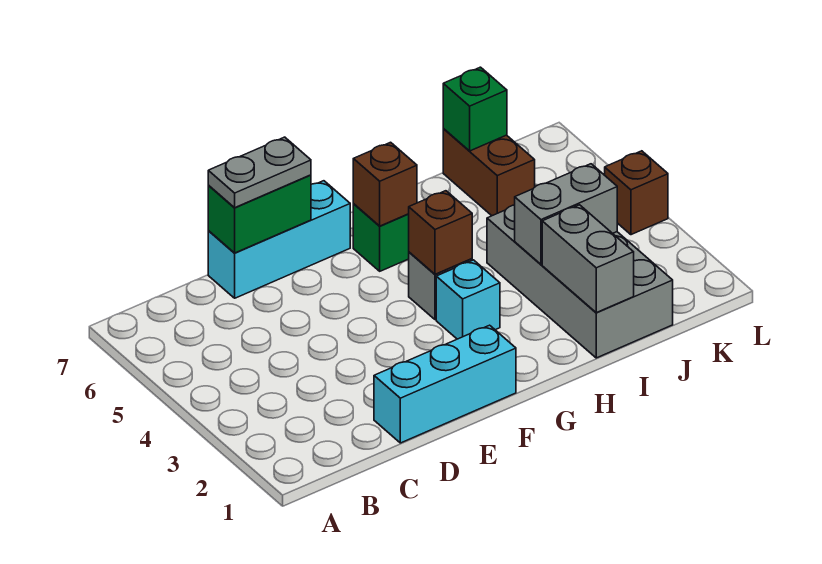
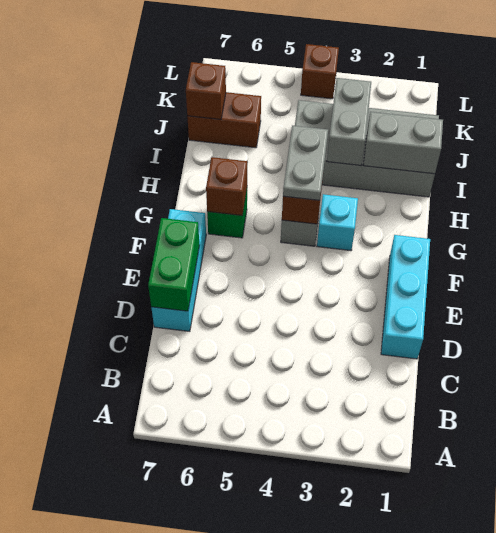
grey 1x2 plate [208,137,311,208] -> grey 1x2 plate moved to [283,126,328,200]
green 1x1 brick [443,67,507,151] -> brown 1x1 brick [186,62,226,119]

